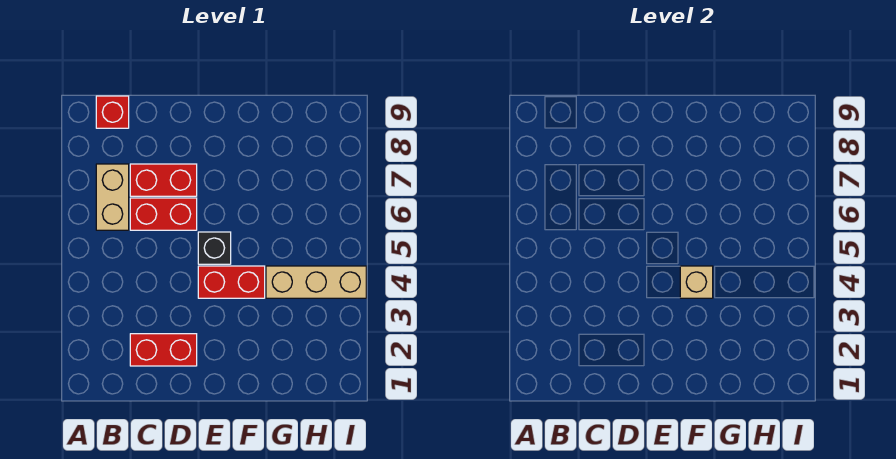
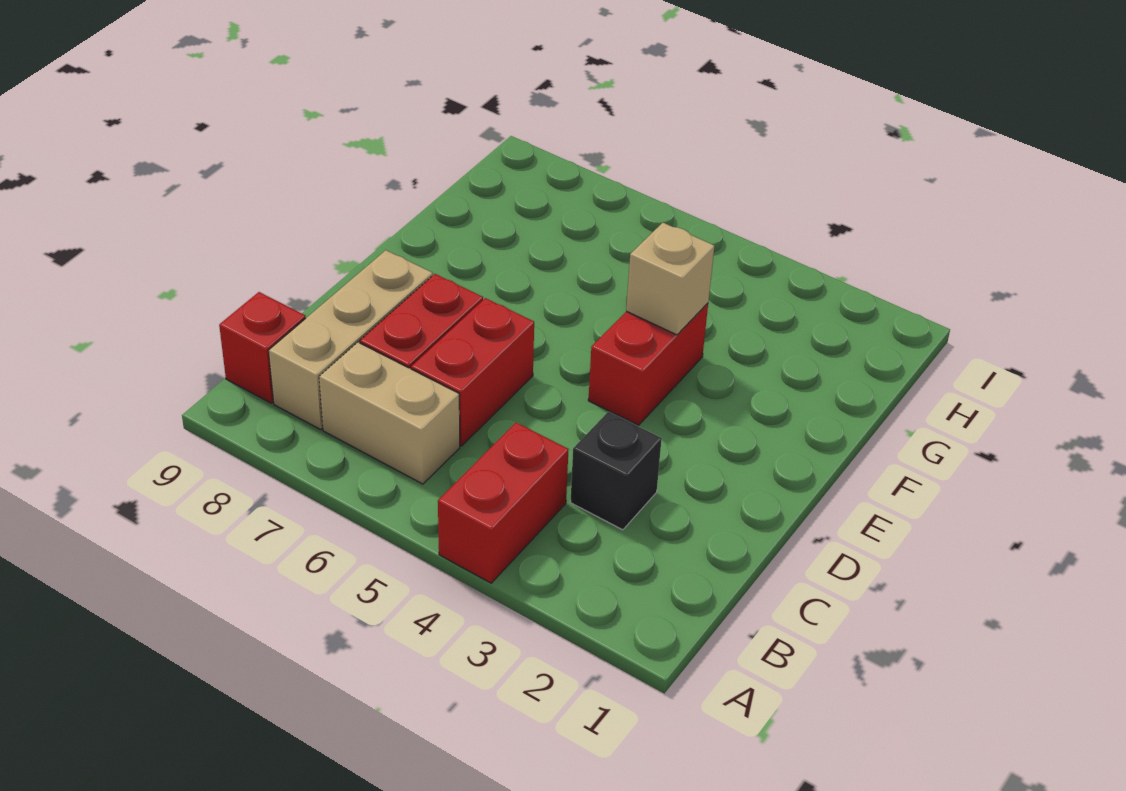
red 1x2 brick [130,334,197,366] -> red 1x2 brick moved to [438,423,569,583]
black 1x1 brick [198,232,231,264] -> black 1x1 brick moved to [570,412,662,530]
tan 1x3 brick [266,266,366,298] -> tan 1x3 brick moved to [269,250,433,430]

